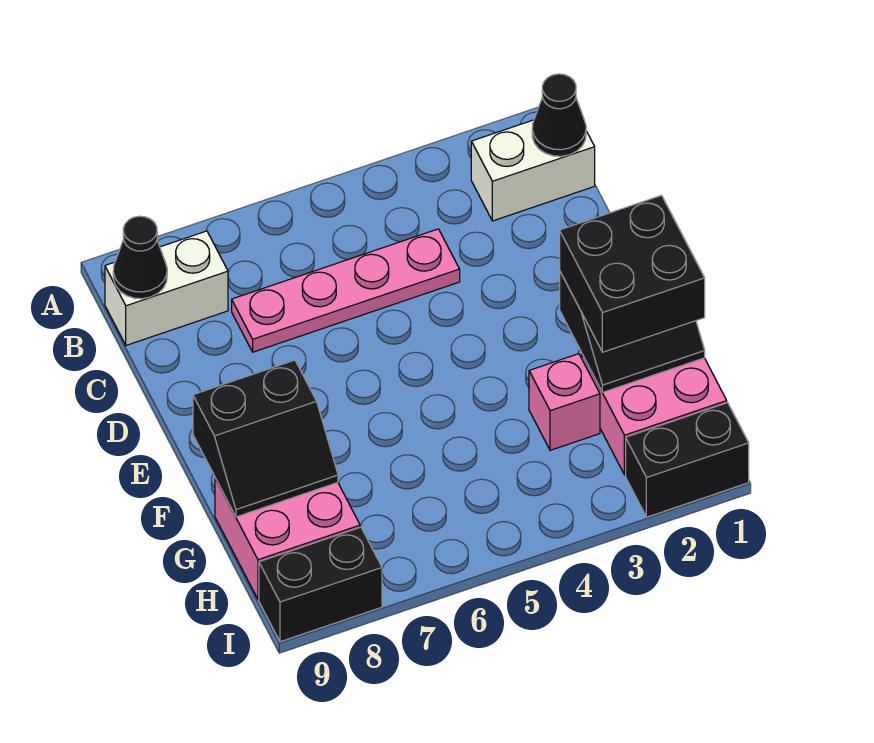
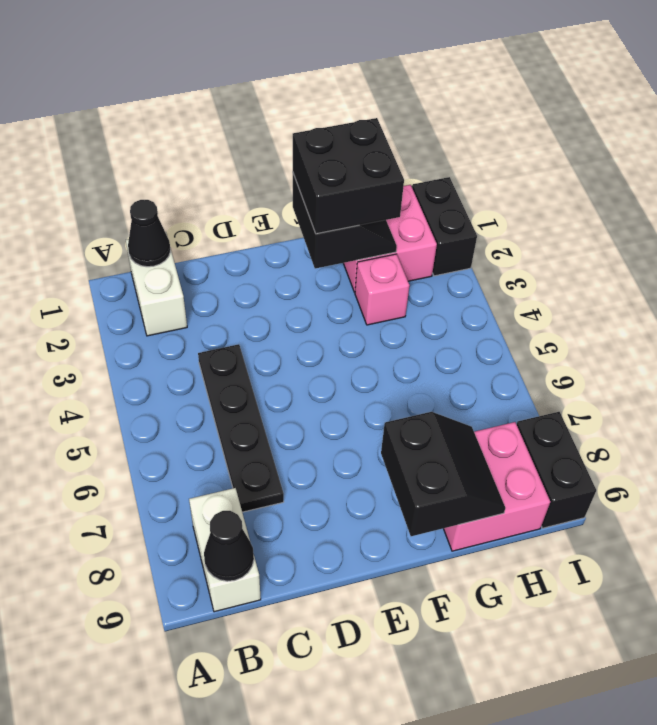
pink 1x4 plate [232,229,460,352] -> black 1x4 plate [198,344,284,512]

